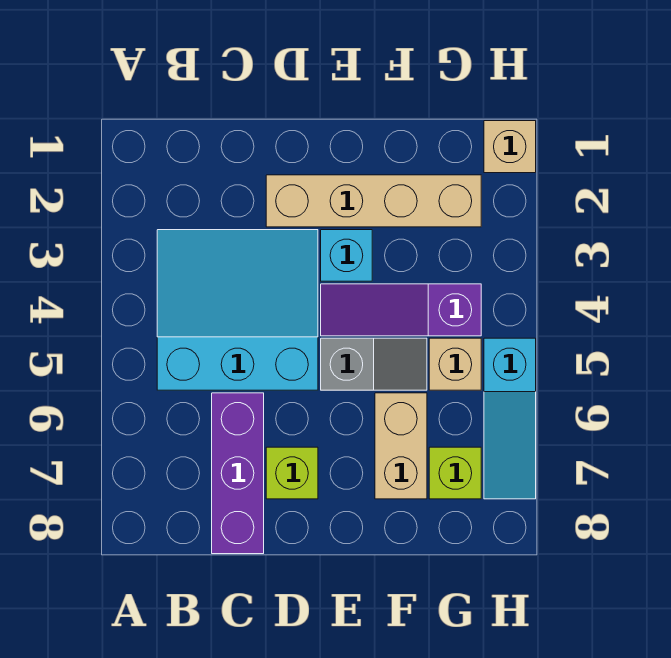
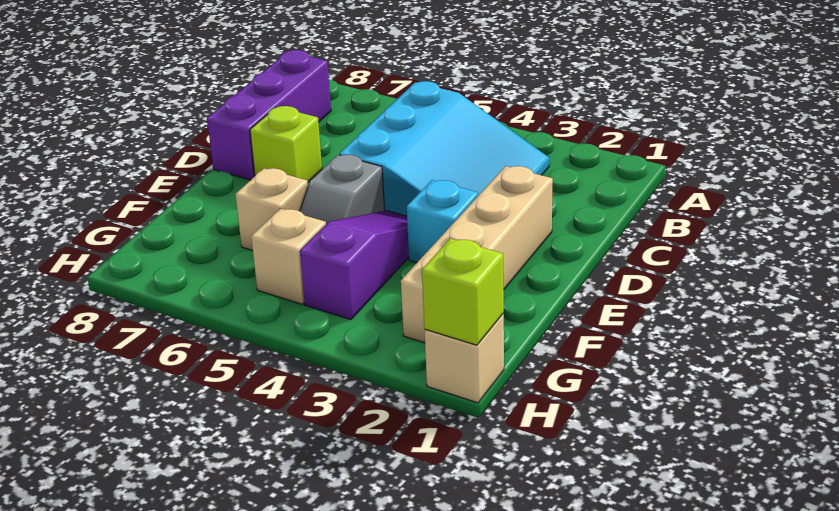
purple 1x3 brick [212,393,264,554] -> purple 1x3 brick turned to [207,50,331,180]
tan 1x2 brick [375,393,427,499] -> tan 1x1 brick [235,168,308,251]
lime 1x1 brick [429,447,481,499] -> lime 1x1 brick moved to [422,238,504,345]
cyan 1x3 slope [484,338,536,499] -> none

